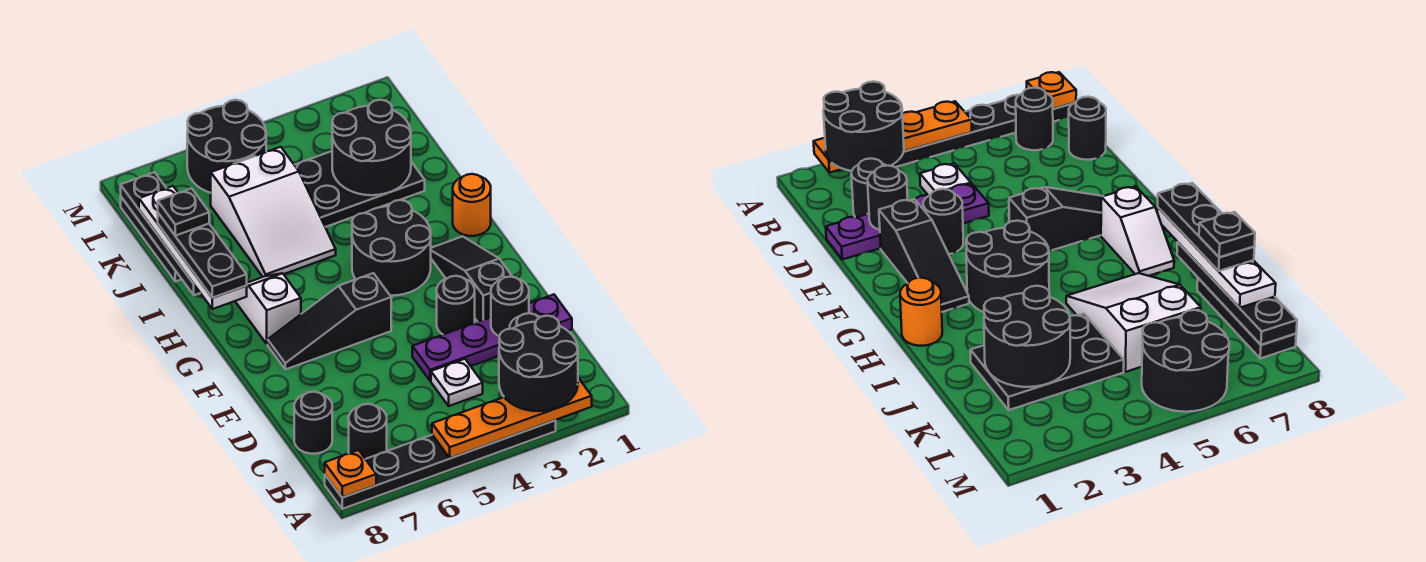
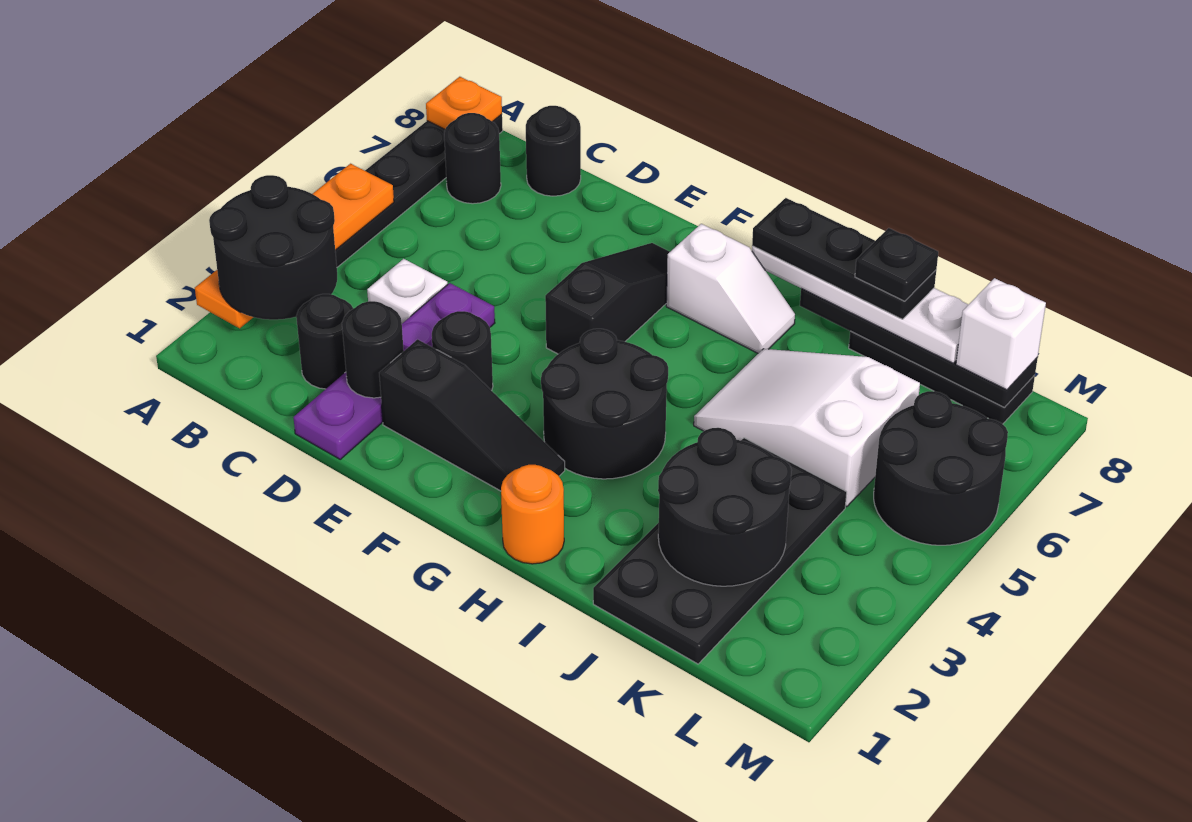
black 2x3 plate [295,151,425,227] -> black 2x4 plate [593,438,847,664]
none -> white 1x1 brick [956,278,1046,390]

